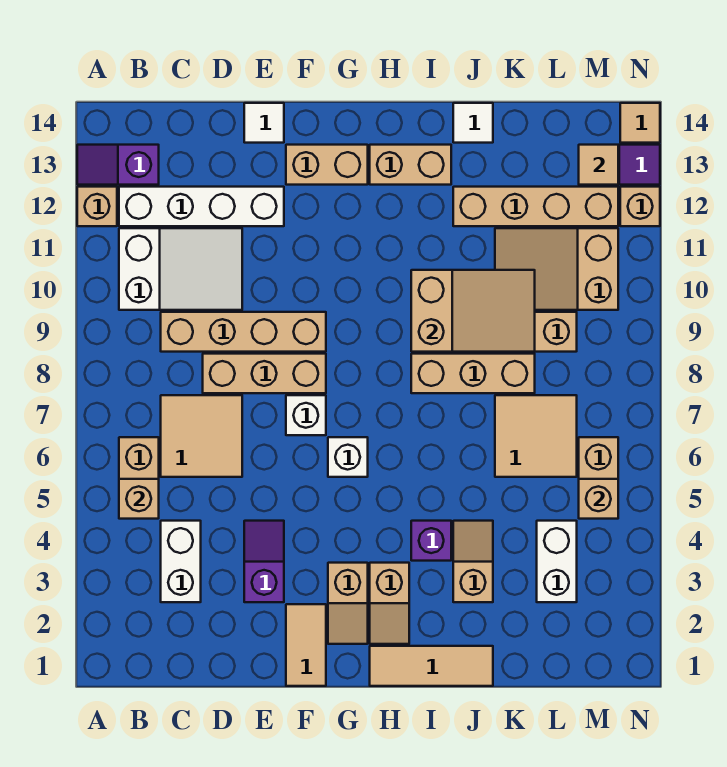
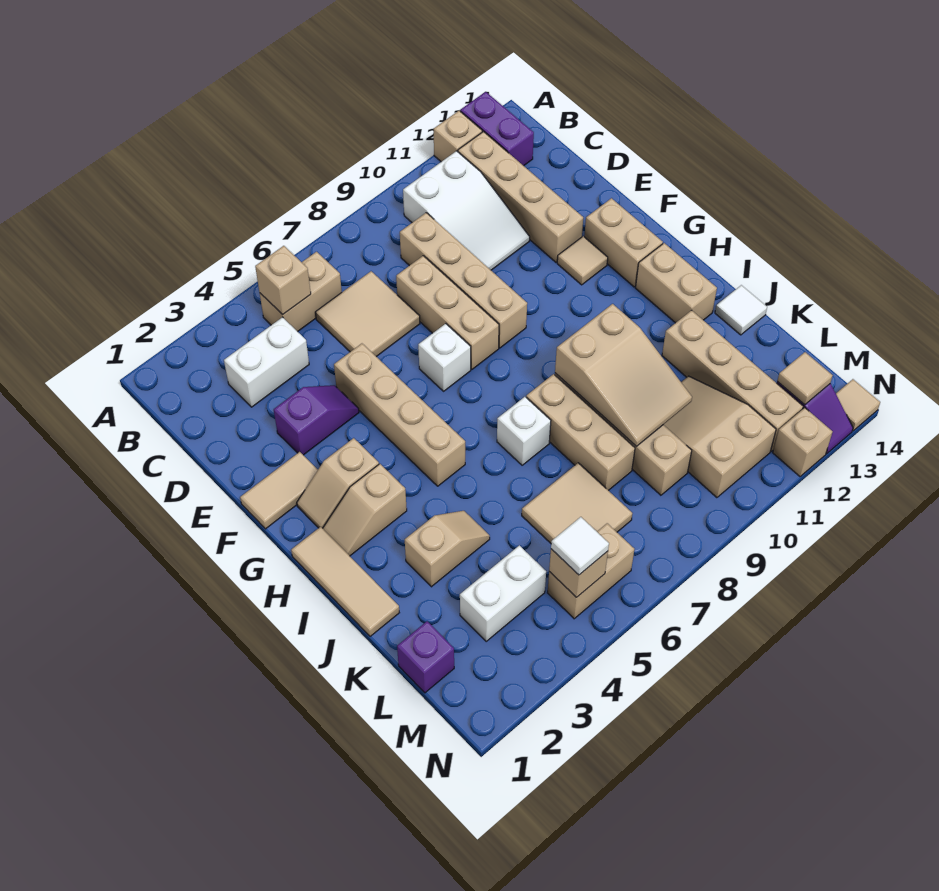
purple 1x2 slope [77,145,159,185] -> purple 1x2 brick [460,92,534,166]
white 1x4 brick [119,187,284,226] -> tan 1x4 brick [458,132,583,262]
none -> tan 1x4 brick [334,344,465,486]
white 1x1 tile [244,103,284,143] -> white 1x1 tile moved to [551,517,609,575]
none -> tan 1x1 tile [557,236,608,285]
white 1x1 brick [328,437,368,477] -> white 1x1 brick moved to [497,397,551,465]
purple 1x1 brick [411,521,451,561] -> purple 1x1 brick moved to [397,621,454,693]

